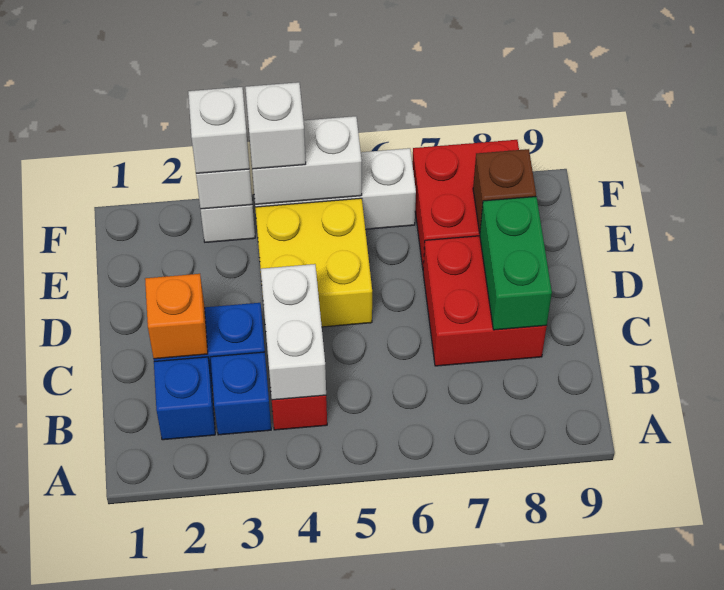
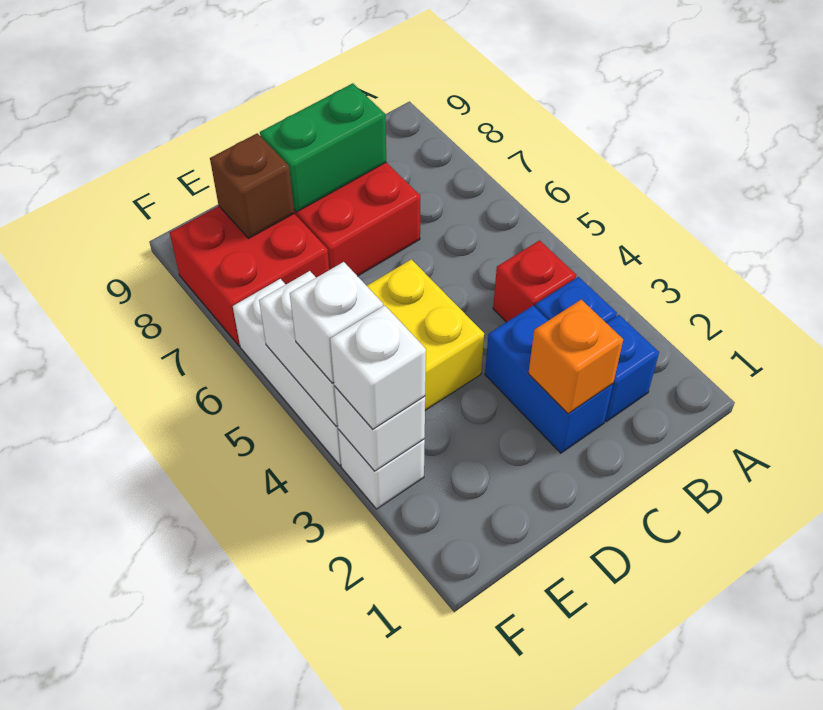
white 1x2 brick [261,264,326,400] -> none

